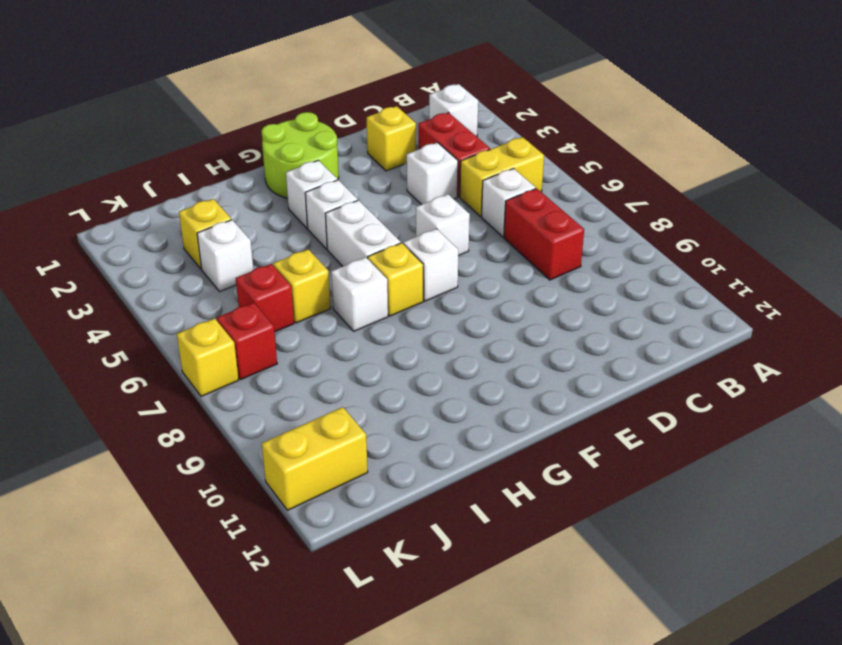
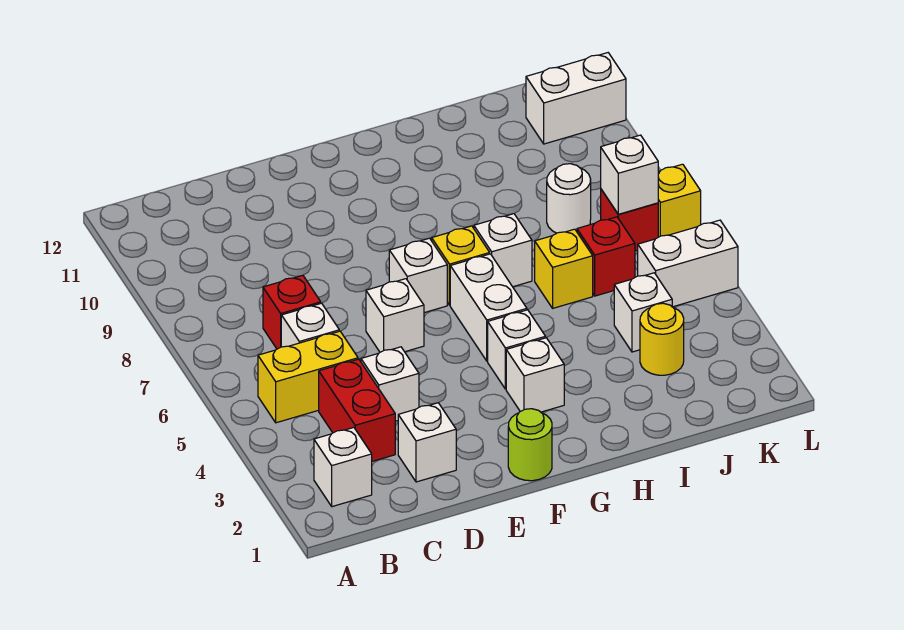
red 1x2 brick [504,188,584,280] -> red 1x1 brick [263,275,321,349]
yellow 1x1 brick [367,106,416,171] -> white 1x1 brick [398,403,456,482]
lime 2x2 round brick [262,112,339,198] -> lime 1x1 round brick [508,409,552,481]
yellow 1x1 brick [179,199,231,269] -> yellow 1x1 round brick [640,303,684,375]
none -> white 1x1 round brick [547,164,591,233]
none -> white 1x2 brick [638,220,738,307]
none -> white 1x1 brick [601,135,658,214]
yellow 1x2 brick [262,407,368,510] -> white 1x2 brick [526,53,626,144]

